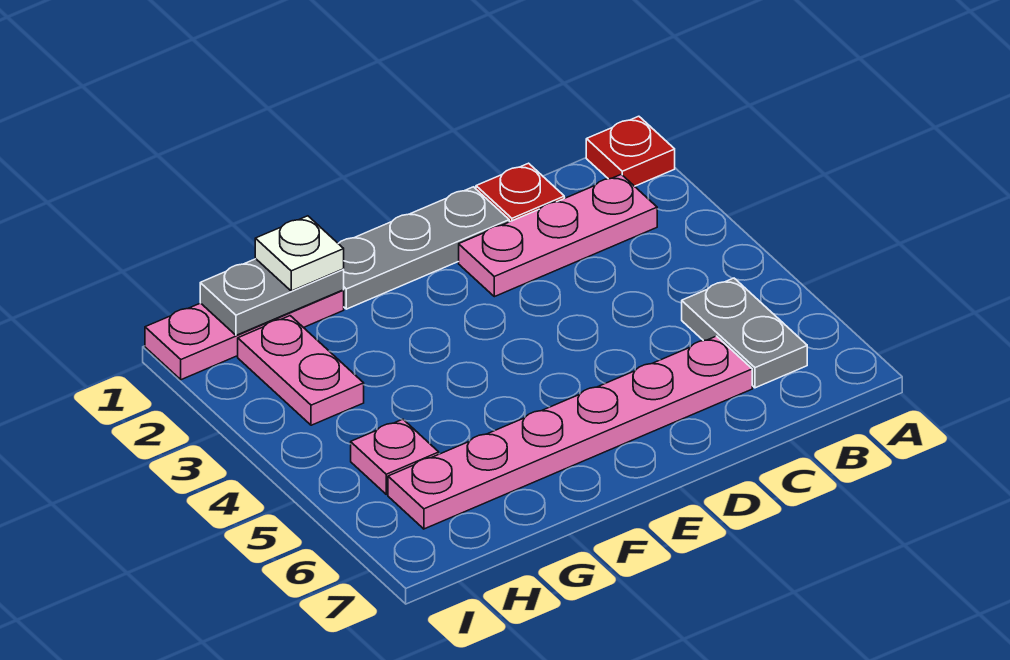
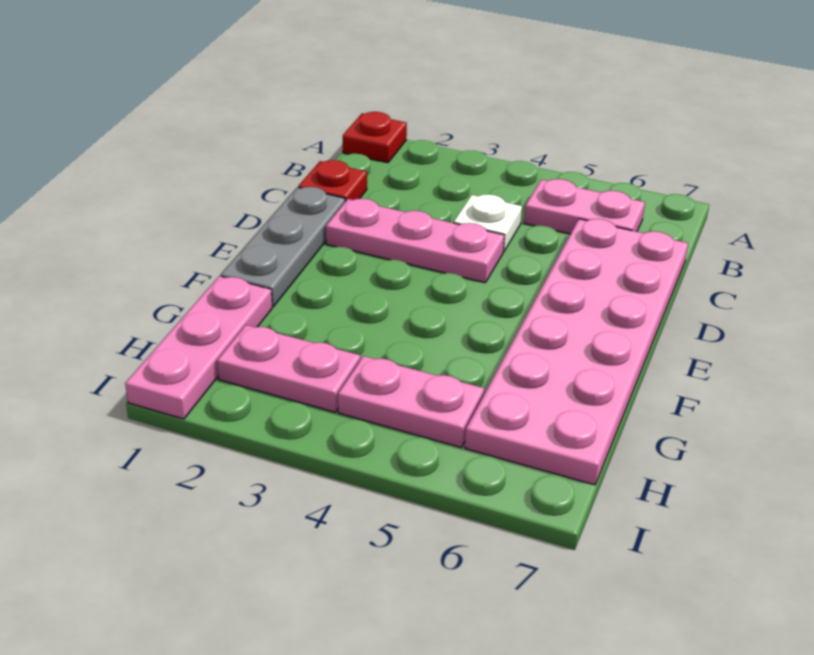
pink 1x3 plate [459,174,657,297] -> pink 1x3 plate turned to [326,199,504,283]
grey 1x2 plate [682,278,807,388] -> pink 1x2 plate [524,179,645,234]
pink 1x6 plate [388,336,752,529] -> pink 2x6 plate [465,219,688,485]
grey 1x2 plate [200,259,344,335] -> none
white 1x1 plate [255,216,344,291] -> white 1x1 plate moved to [454,194,522,252]
pink 1x1 plate [351,419,439,494] -> pink 1x2 plate [338,356,484,448]

